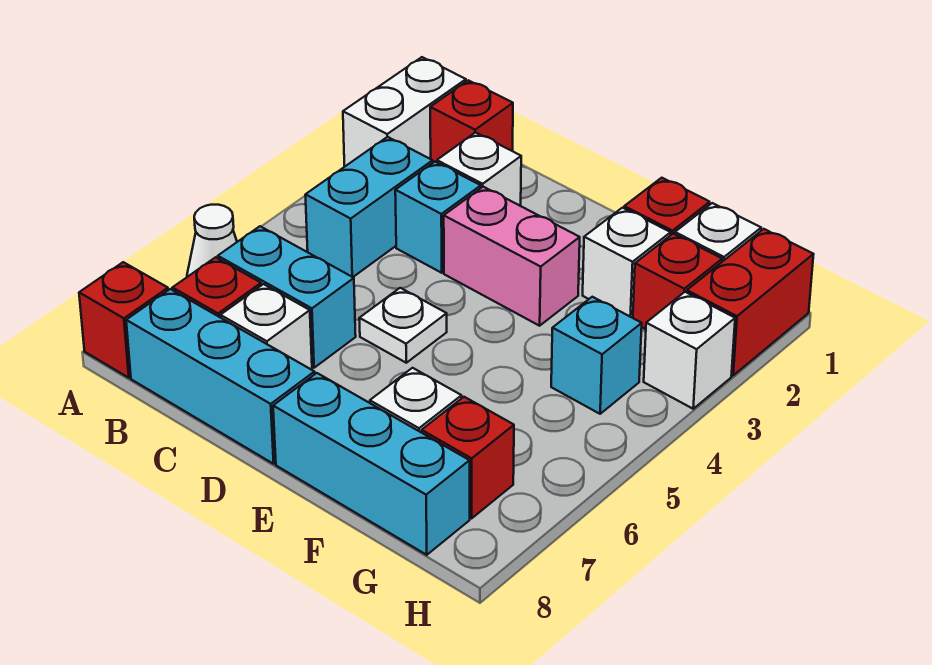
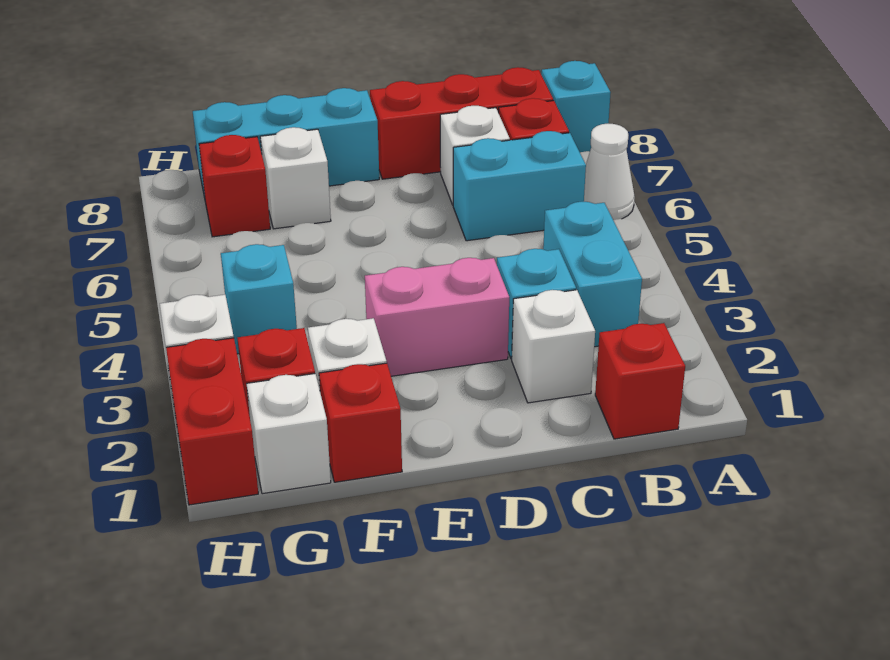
white 1x2 brick [343,57,466,166] -> none
red 1x1 brick [79,262,168,378] -> cyan 1x1 brick [541,61,611,152]
cyan 1x3 brick [126,289,315,464] -> red 1x3 brick [370,67,553,179]
white 1x1 plate [359,288,447,363] -> none

